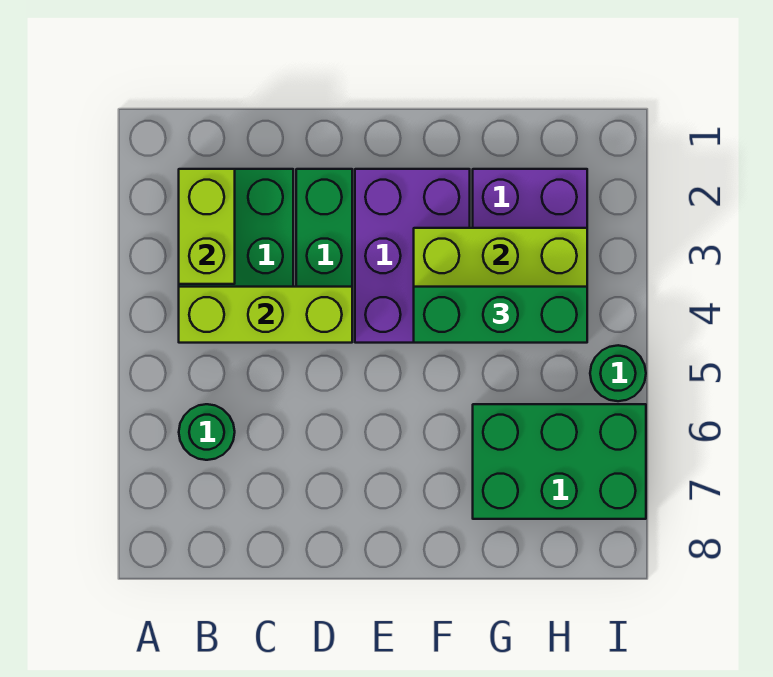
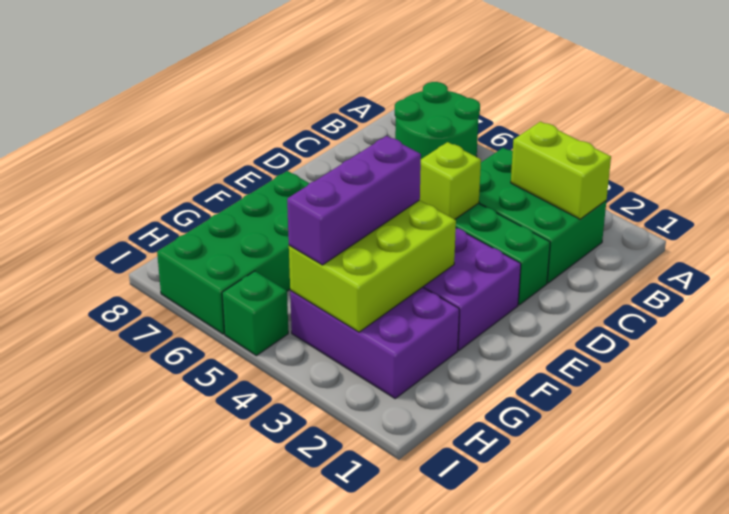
lime 1x3 brick [179,287,352,343] -> lime 1x1 brick [420,142,481,219]
green 1x1 round brick [179,404,235,460] -> green 2x2 round brick [394,82,480,159]
green 1x3 brick [414,287,587,343] -> purple 1x3 brick [287,136,421,265]
green 2x3 brick [473,404,646,519] -> green 2x4 brick [157,171,309,334]
green 1x1 round brick [590,345,646,401] -> green 1x1 brick [222,271,288,356]

